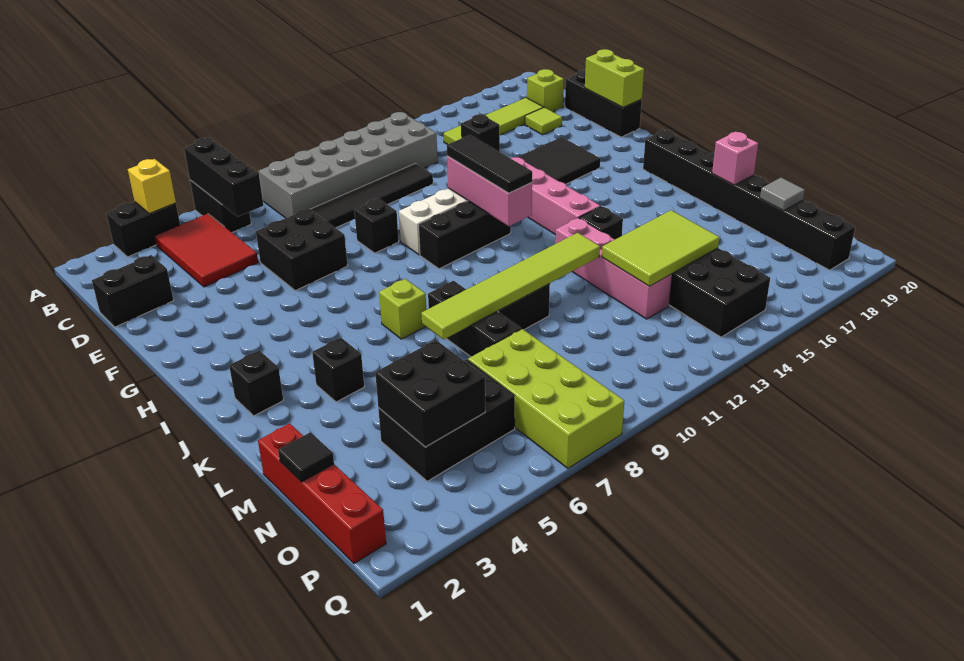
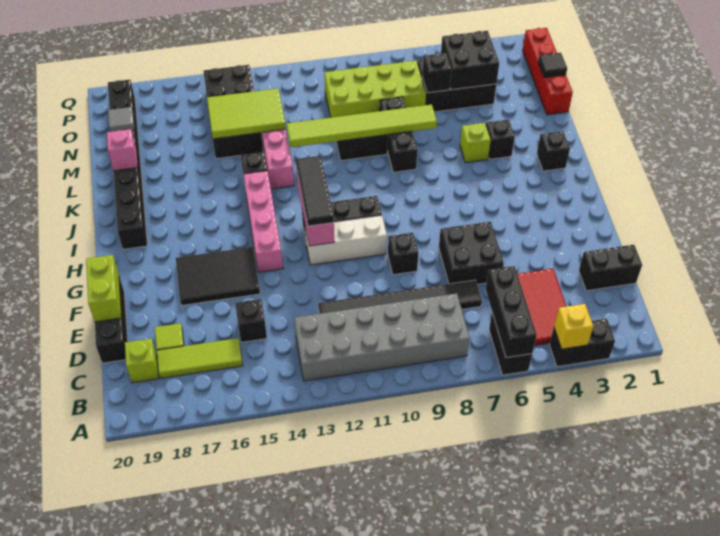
lime 1x4 tile [444,98,543,145] -> lime 1x3 tile [157,338,243,379]
lime 1x1 brick [379,279,426,339] -> lime 1x1 brick moved to [460,123,491,163]
none -> black 1x1 brick [422,53,452,93]
lime 2x4 brick [468,329,624,468] -> lime 2x4 brick turned to [324,61,426,118]

